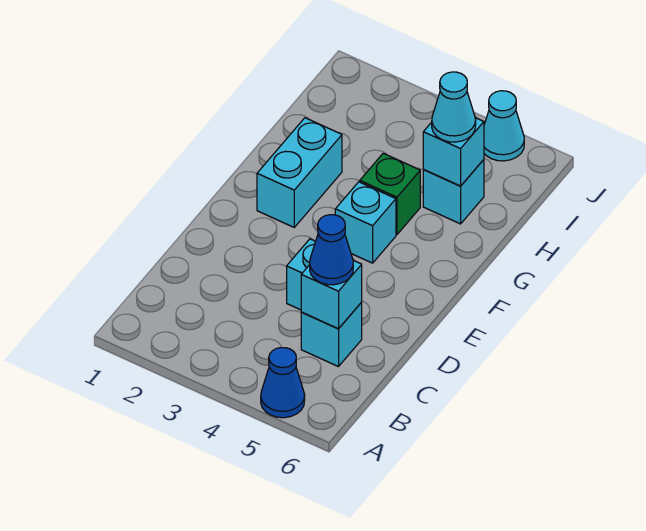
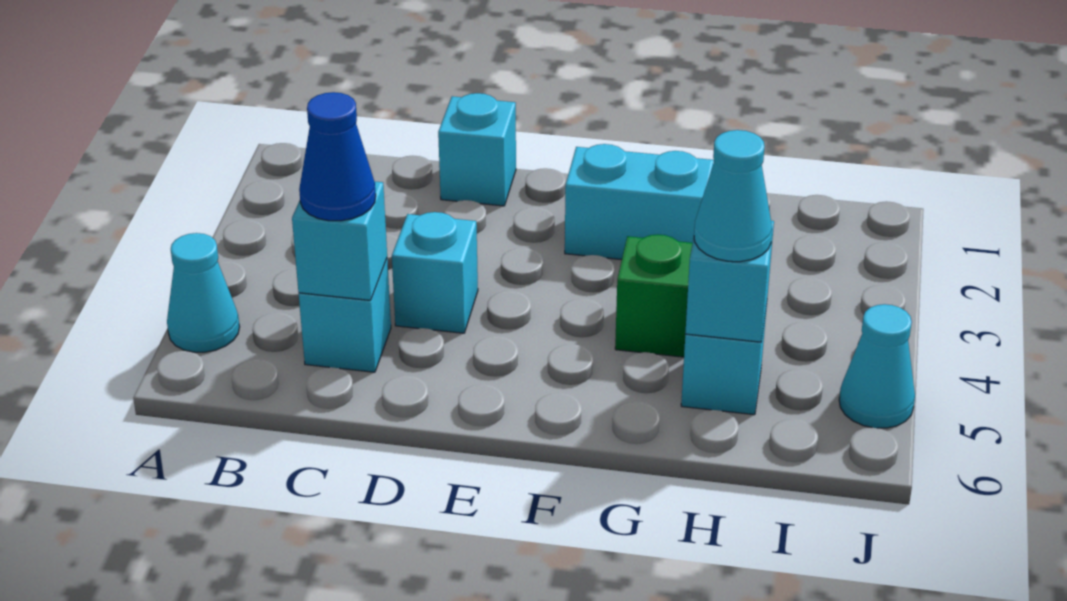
blue 1x1 cone [261,348,305,418] -> cyan 1x1 cone [167,233,240,352]
cyan 1x1 brick [335,182,396,263] -> cyan 1x1 brick moved to [438,93,516,206]

